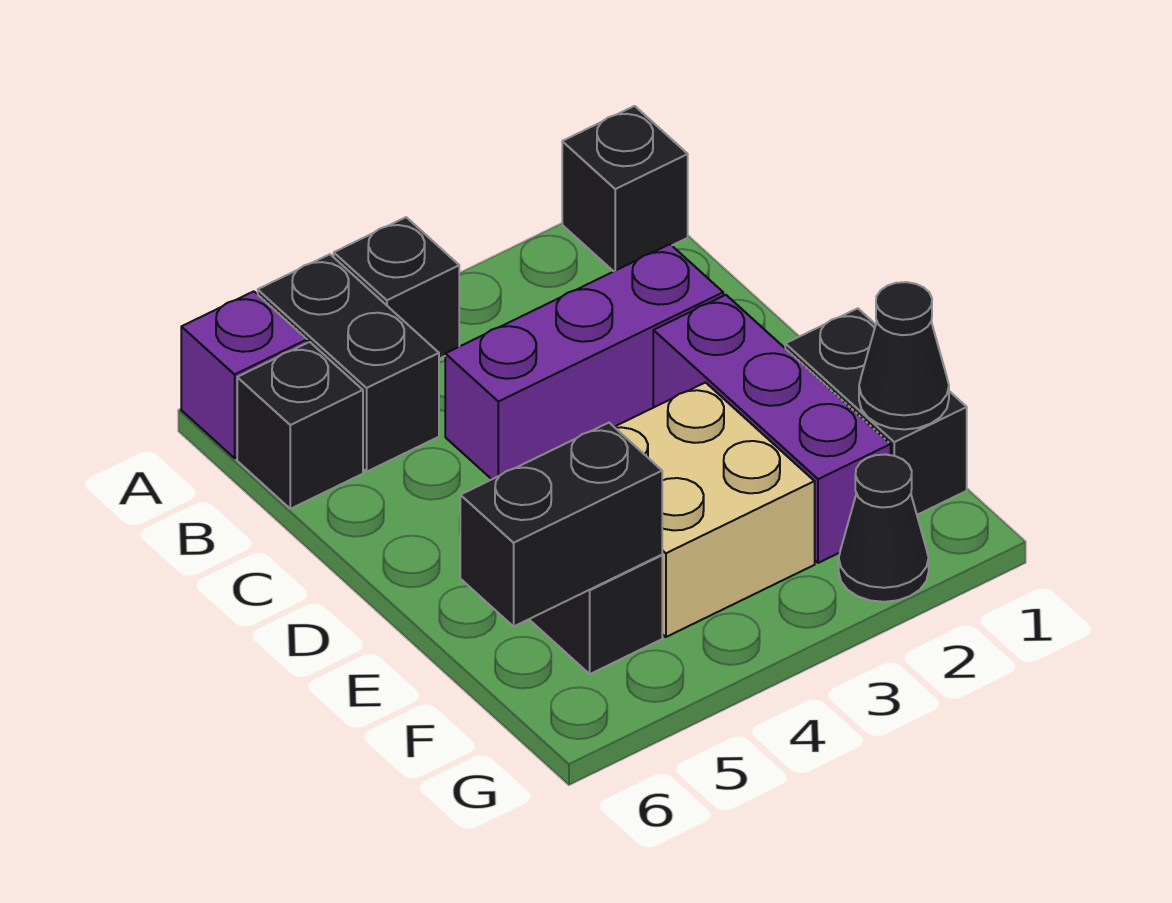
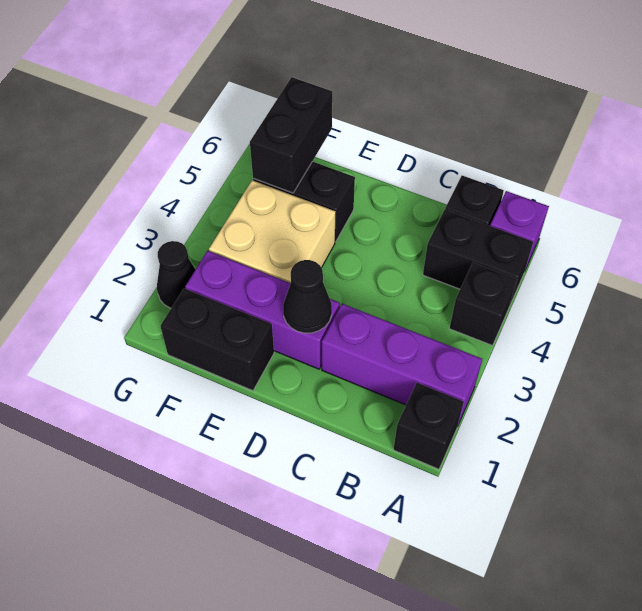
purple 1x3 brick [445,244,723,479] -> purple 1x3 brick turned to [322,304,482,424]
black 1x1 cone [859,282,949,430] -> black 1x1 cone moved to [283,260,332,333]

